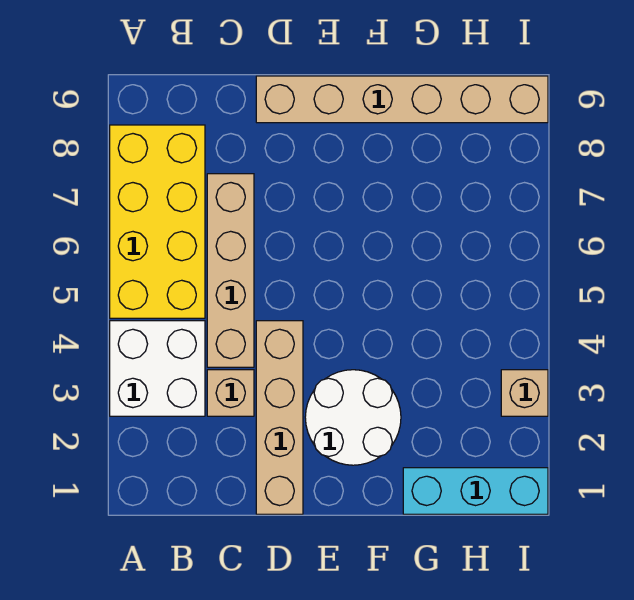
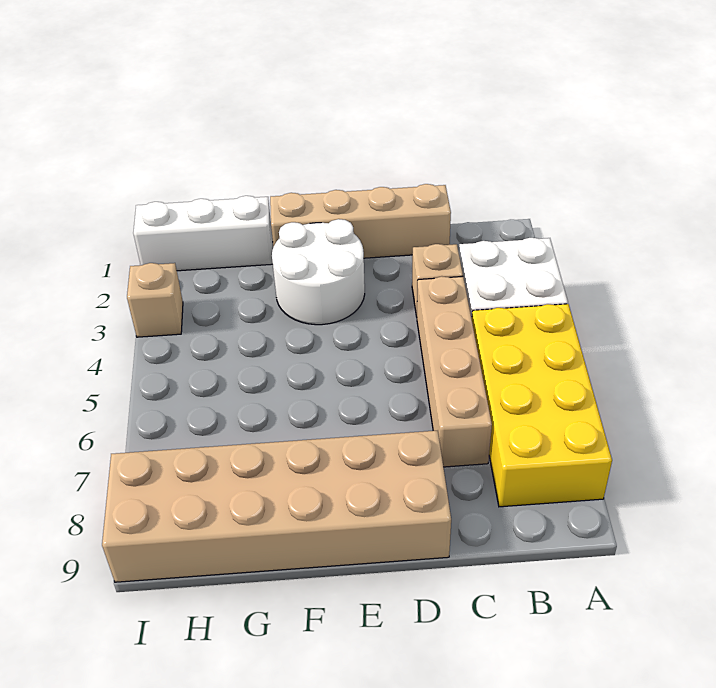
tan 1x4 brick [256,321,303,514] -> tan 1x4 brick turned to [270,184,451,258]
tan 1x6 brick [256,76,548,123] -> tan 2x6 brick [102,431,451,582]
cyan 1x3 brick [403,468,548,514] -> white 1x3 brick [133,196,273,271]

